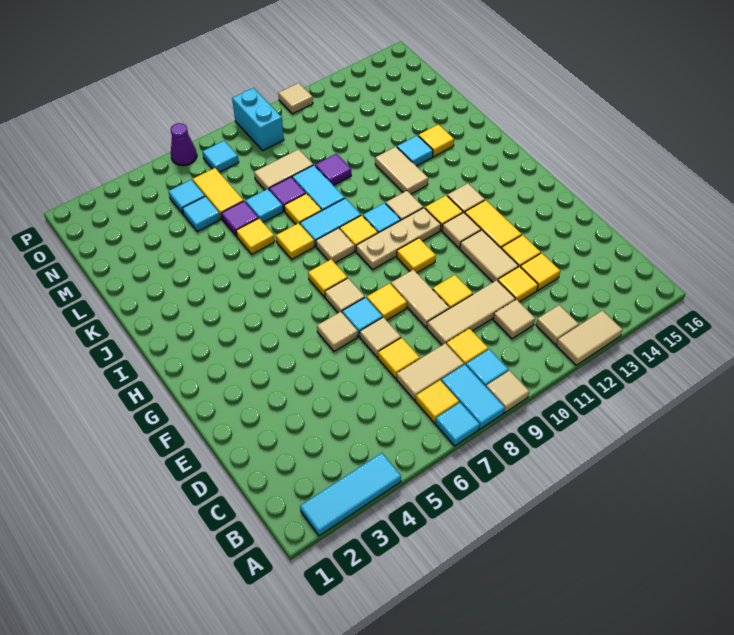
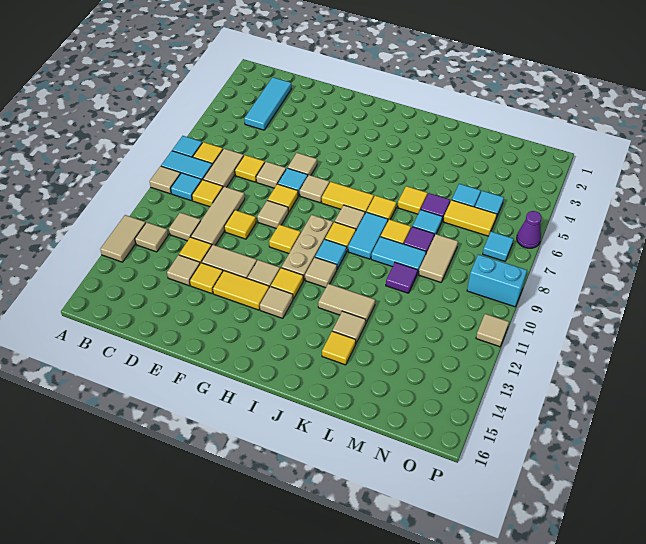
cyan 1x3 tile [300,453,401,536] -> cyan 1x3 tile moved to [244,77,291,130]
yellow 1x1 tile [520,253,560,290] -> tan 1x1 tile [167,255,200,286]
tan 1x2 tile [391,269,449,327] -> tan 1x1 tile [257,200,288,229]
yellow 1x1 tile [308,259,347,297] -> yellow 1x2 tile [322,182,374,213]
cyan 1x1 tile [397,135,433,166] -> tan 1x1 tile [332,311,366,344]

